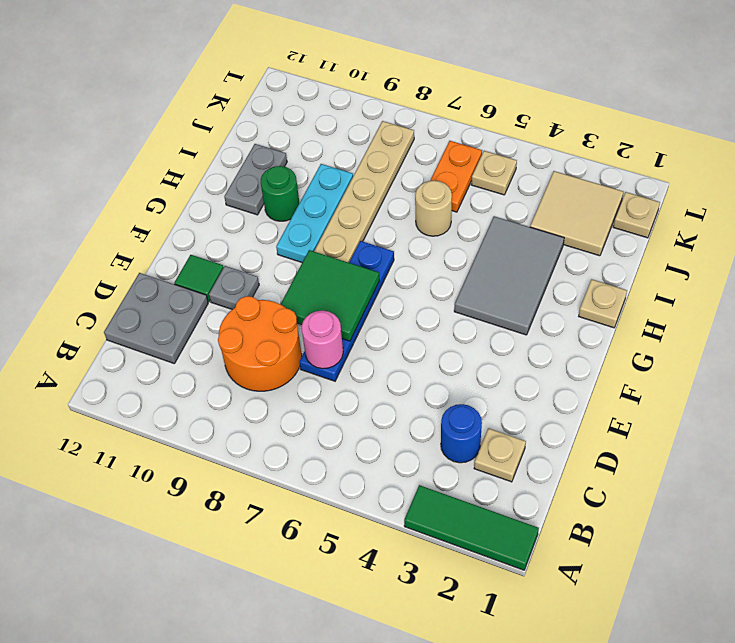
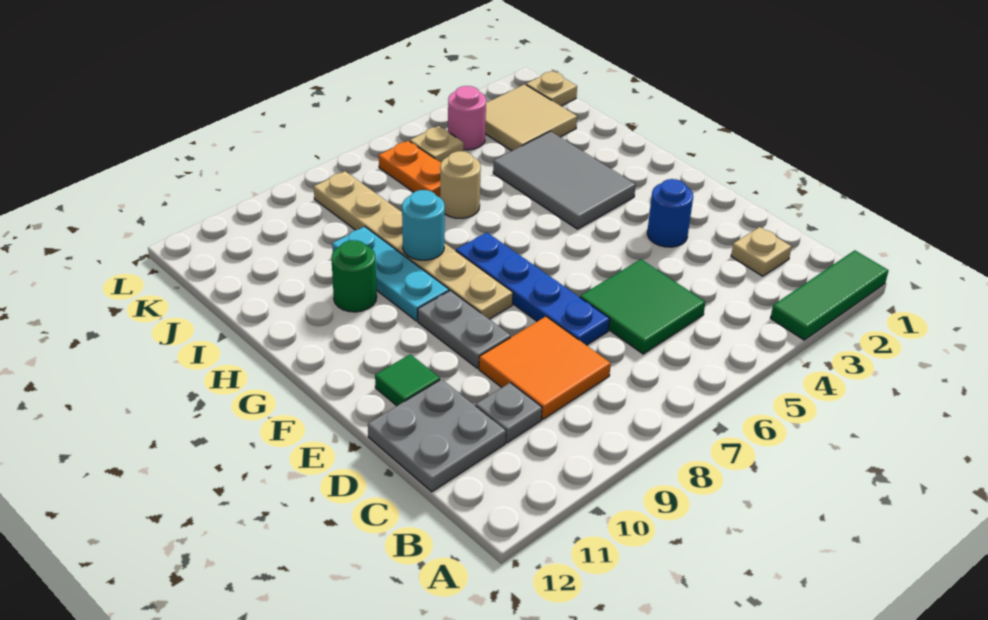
blue 1x1 round brick [441,404,482,463] -> blue 1x1 round brick moved to [647,179,693,247]
orange 2x2 round brick [218,296,302,391] -> orange 2x2 tile [479,317,611,419]
pink 1x1 round brick [302,311,343,369] -> pink 1x1 round brick moved to [448,86,486,150]
green 2x2 tile [281,250,379,341] -> green 2x2 tile moved to [580,259,705,354]
grey 1x1 plate [209,266,259,309] -> grey 1x1 plate moved to [476,383,542,443]
tan 1x1 plate [579,279,627,328] -> none
none -> cyan 1x1 round brick [402,190,445,260]
grey 1x2 plate [224,144,287,215] -> grey 1x2 plate moved to [418,290,511,368]

